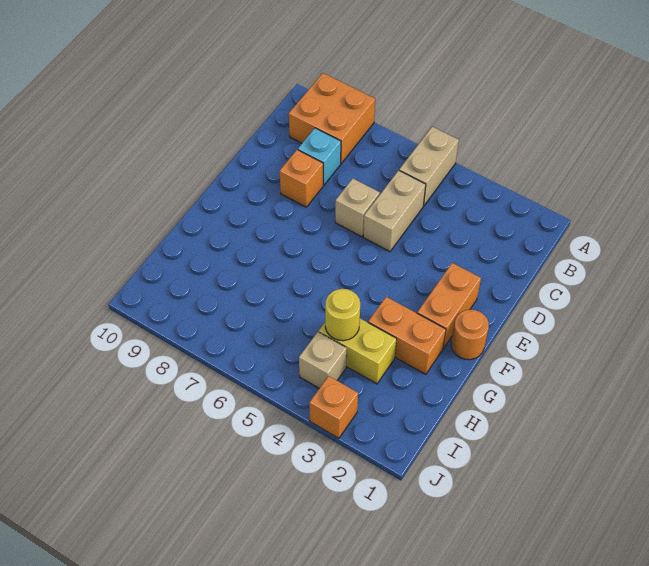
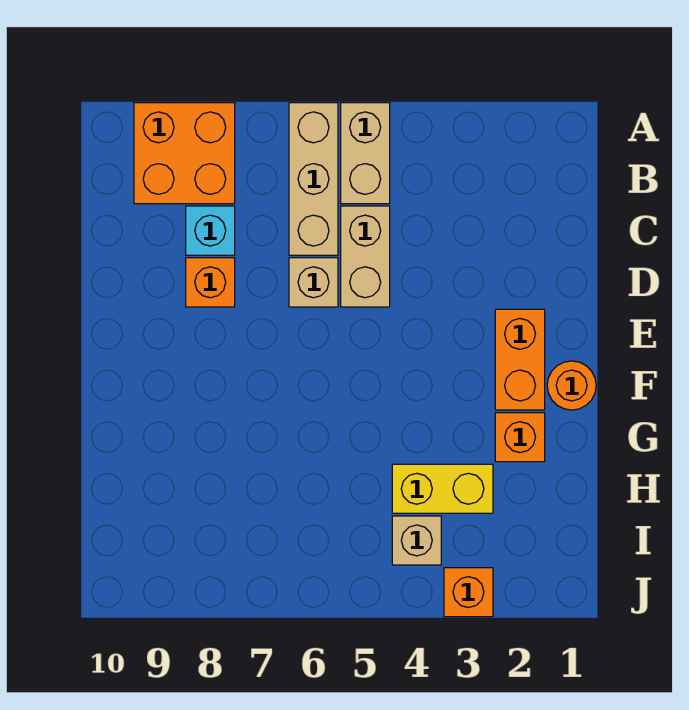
none -> tan 1x3 brick [289,103,338,255]
orange 1x2 brick [368,297,446,374] -> orange 1x1 brick [495,413,545,462]
yellow 1x1 round brick [325,289,360,341] -> none

